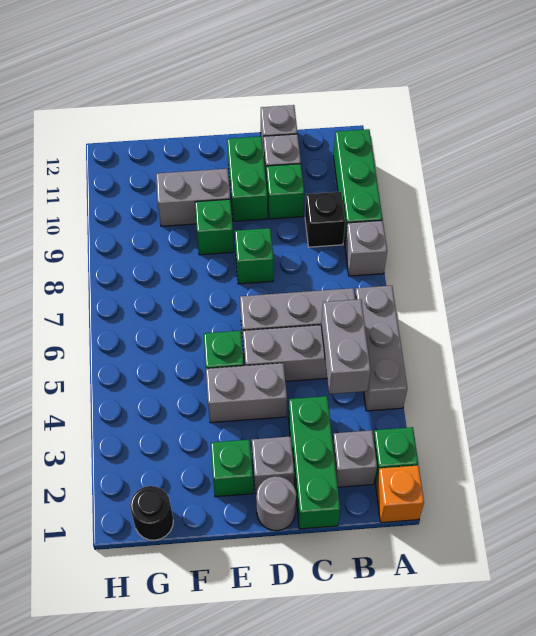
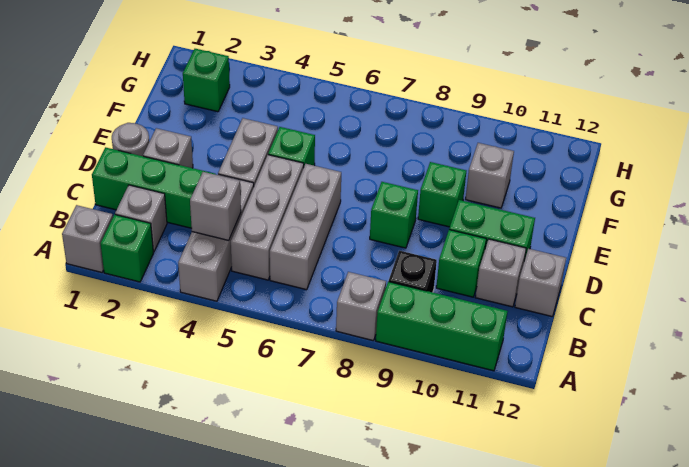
orange 1x1 brick [376,465,424,523] -> grey 1x1 brick [62,205,113,272]
grey 1x3 brick [355,286,407,411] -> grey 1x3 brick turned to [178,174,254,301]
grey 1x2 brick [321,299,371,394] -> grey 1x1 brick [190,172,241,240]
green 1x1 brick [211,440,253,497] -> green 1x1 brick moved to [183,49,230,112]
grey 1x2 brick [156,169,230,226] -> grey 1x1 brick [466,143,514,208]
black 1x1 round brick [130,486,173,540] -> none

